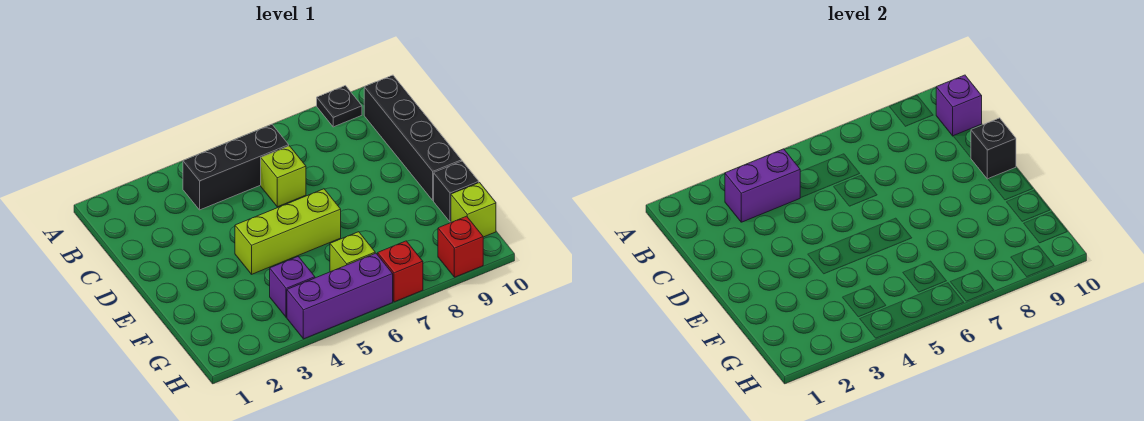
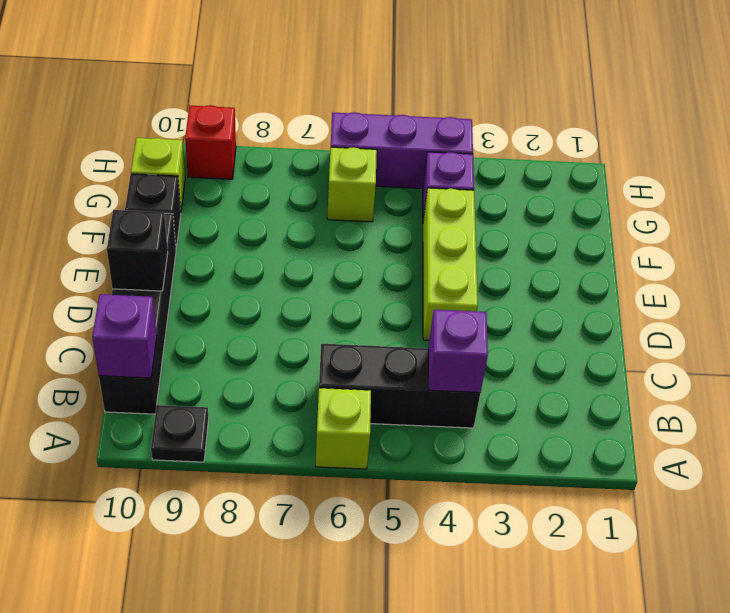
purple 1x2 brick [725,149,800,222] -> purple 1x1 brick [428,310,488,393]
lime 1x1 brick [261,146,306,207] -> lime 1x1 brick moved to [315,388,371,469]
lime 1x3 brick [235,189,341,274] -> lime 1x3 brick turned to [423,188,478,340]
red 1x1 brick [378,241,423,302] -> none

